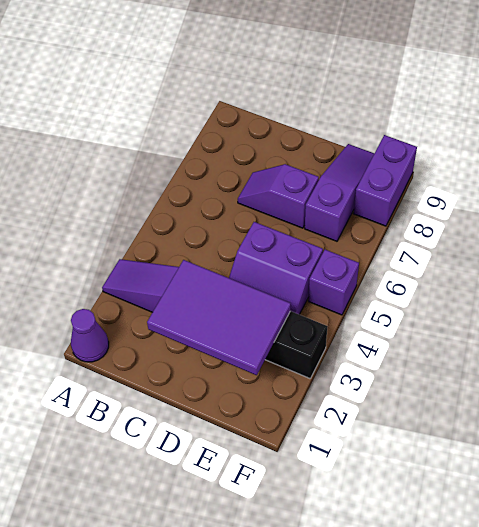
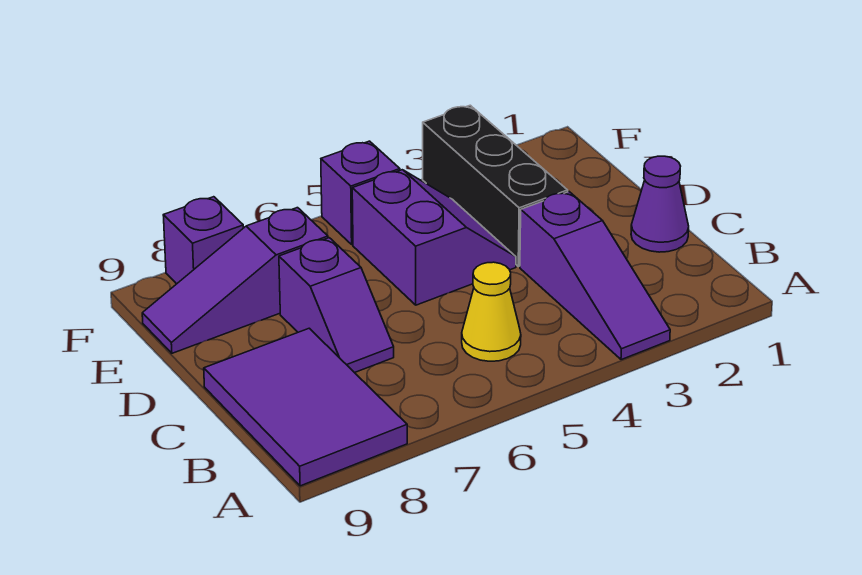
purple 1x1 cone [71,309,109,362] -> purple 1x1 cone moved to [631,156,689,252]
none -> yellow 1x1 cone [462,262,521,361]
purple 2x3 tile [147,260,291,375] -> purple 2x3 tile moved to [204,328,407,486]
purple 1x2 brick [353,135,417,226] -> purple 1x1 brick [163,197,243,284]

